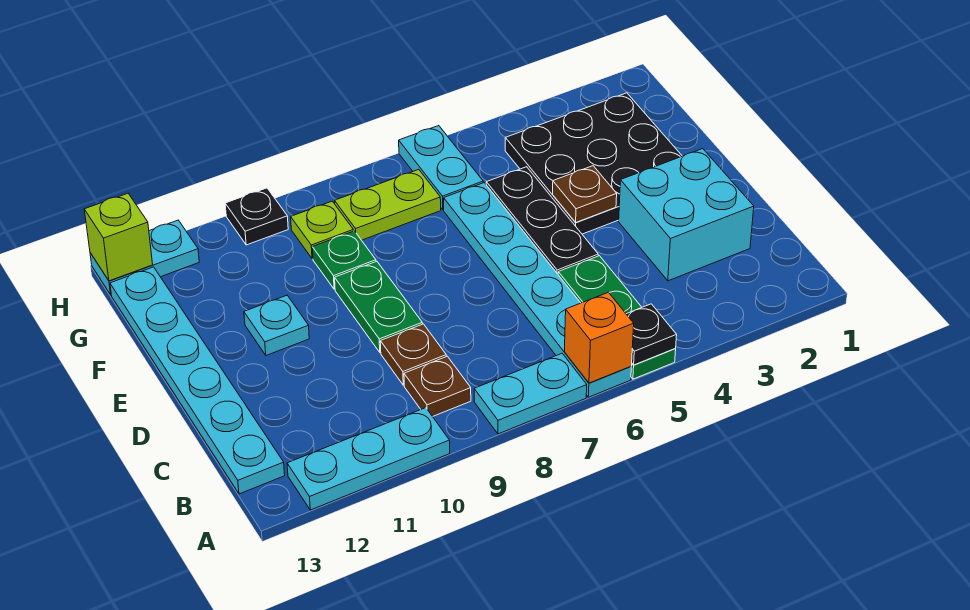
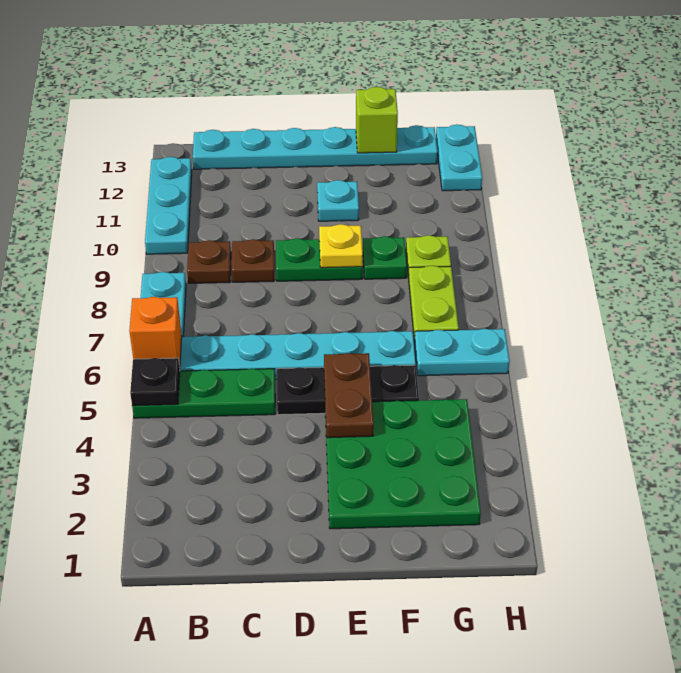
cyan 2x2 brick [619,149,754,281] -> none
black 3x3 plate [505,93,682,234] -> green 3x3 plate [325,399,481,529]
brown 1x1 plate [553,166,617,223] -> brown 1x2 plate [324,353,374,438]
none -> yellow 1x1 plate [319,224,363,268]
black 1x1 plate [225,188,288,245] -> none
lime 1x1 brick [84,193,153,281] -> lime 1x1 brick moved to [356,87,398,153]

